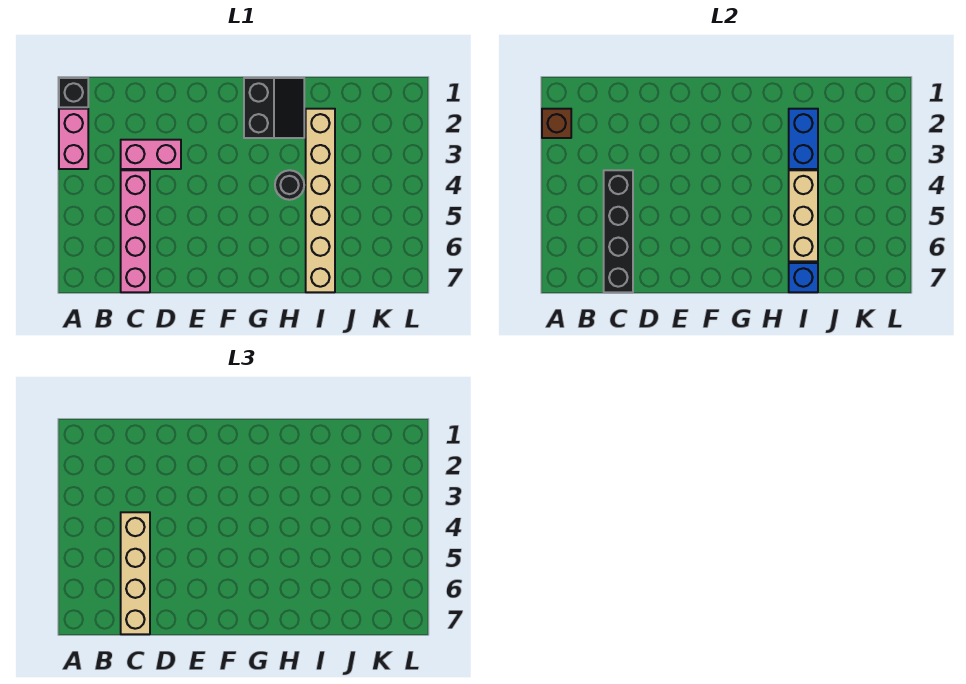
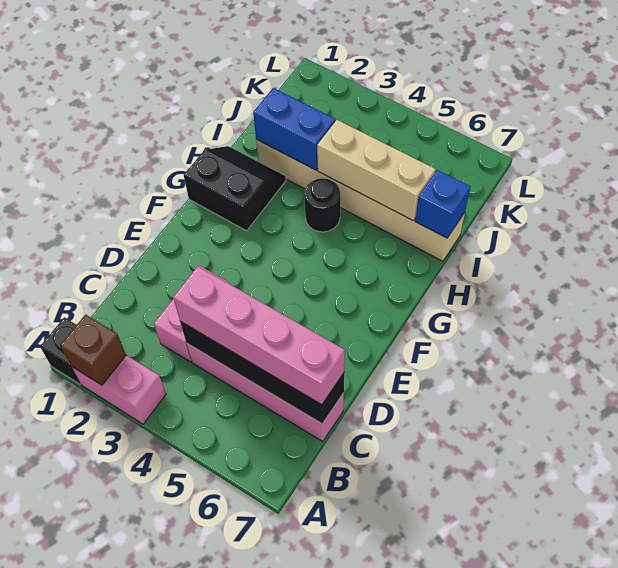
tan 1x4 brick [121,512,150,634] -> pink 1x4 brick [173,266,345,405]

